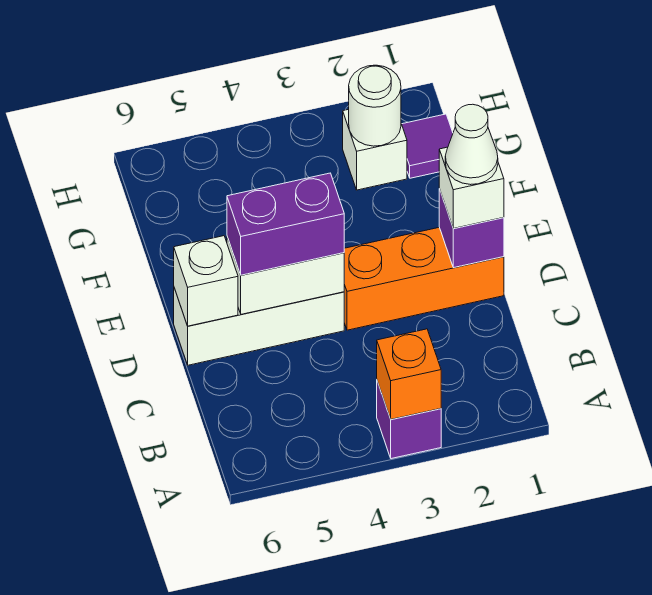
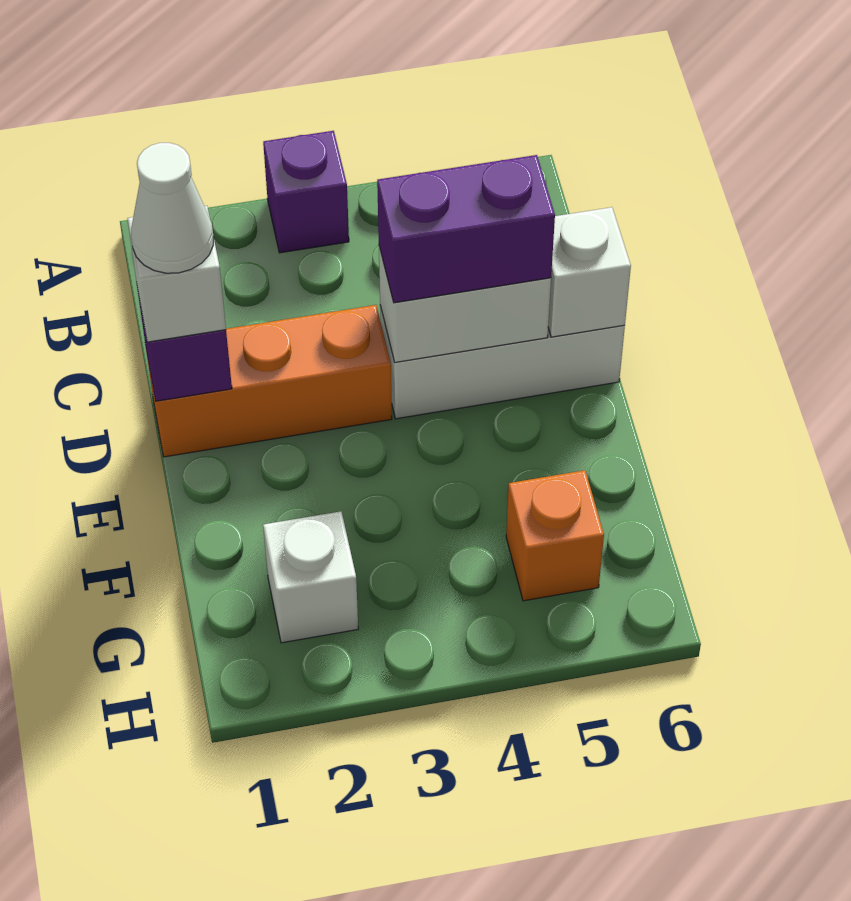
orange 1x1 brick [377,329,441,419] -> orange 1x1 brick moved to [506,470,604,601]
purple 1x1 tile [402,114,453,178] -> none
white 1x1 round brick [349,65,401,146] -> none

